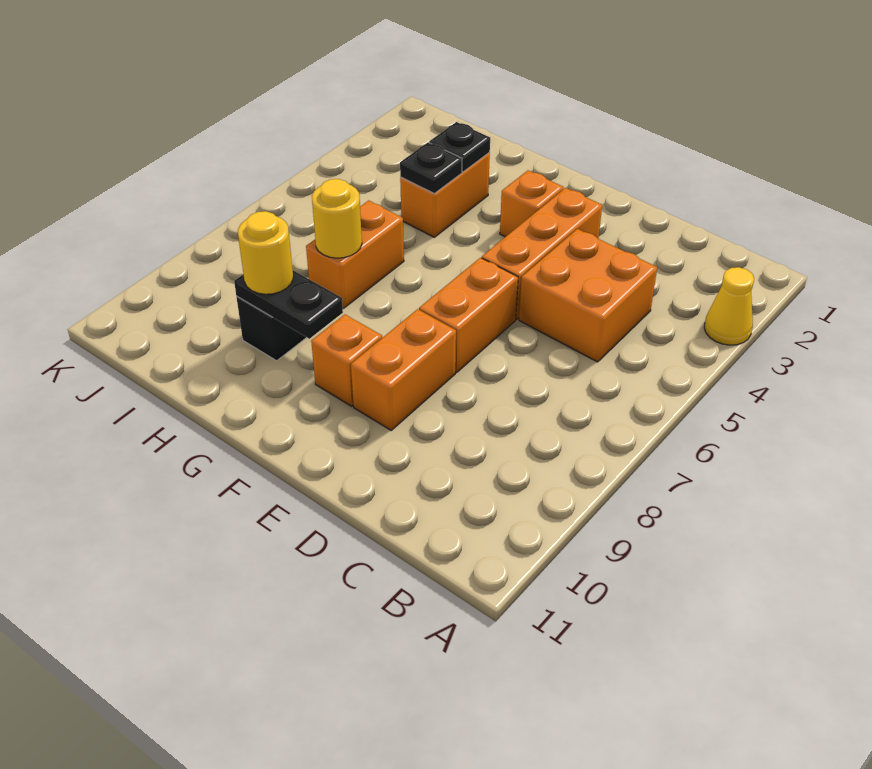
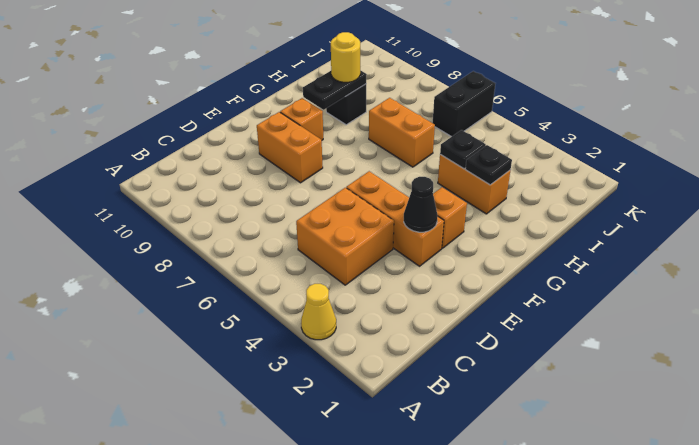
none -> black 1x1 cone [404,177,437,232]
orange 1x2 brick [419,258,518,373] -> none
yellow 1x1 round brick [312,179,362,258] -> none
none -> black 1x2 brick [433,71,495,137]

